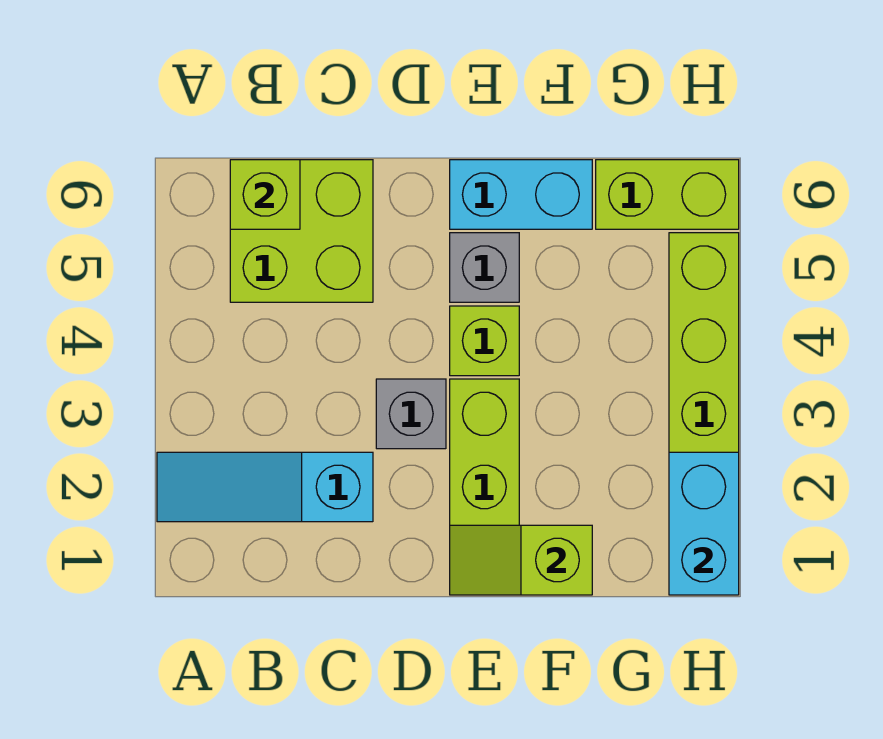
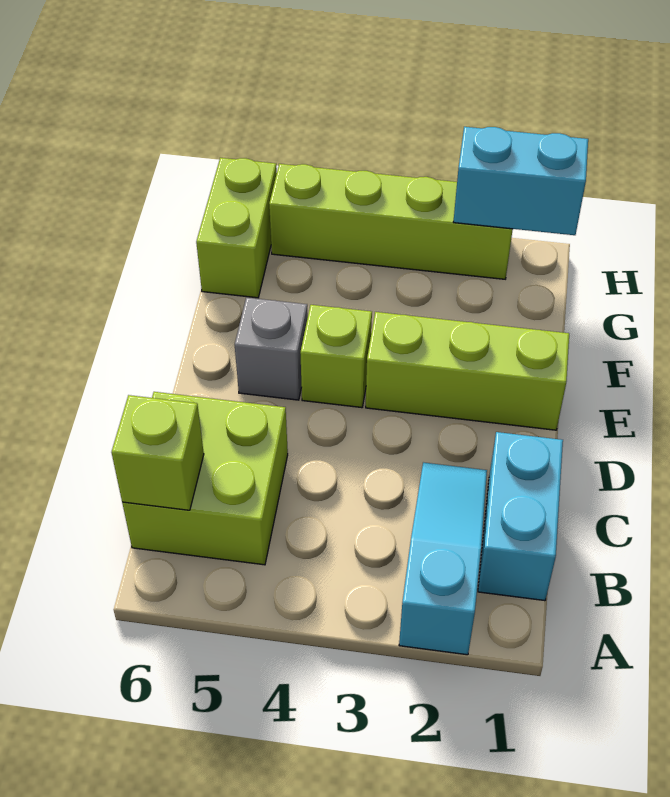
cyan 1x3 slope [157,452,373,522] -> cyan 1x3 slope turned to [399,462,487,655]
grey 1x1 brick [376,379,446,449] -> none
lime 1x2 slope [450,525,592,595] -> none
cyan 1x2 brick [450,160,592,229] -> cyan 1x2 brick moved to [478,432,563,601]

